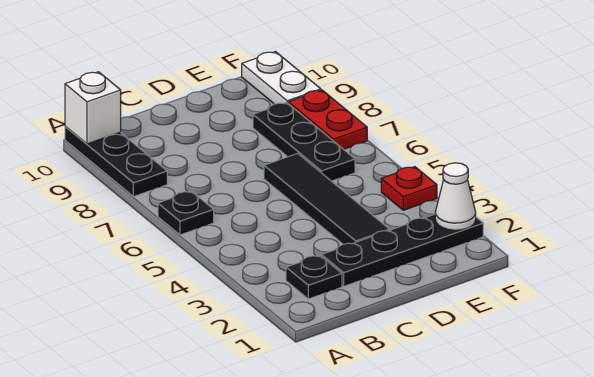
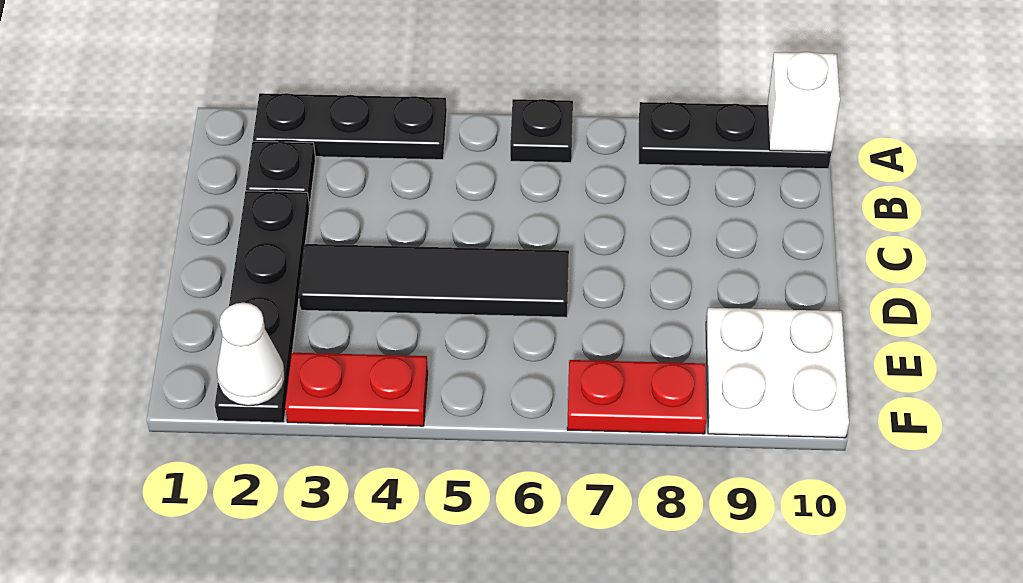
black 1x3 plate [253,103,355,181] -> black 1x3 plate moved to [253,93,447,160]
red 1x1 plate [381,167,437,210] -> red 1x2 plate [285,353,428,426]
white 1x2 plate [242,52,321,104] -> white 2x2 plate [706,308,849,438]

